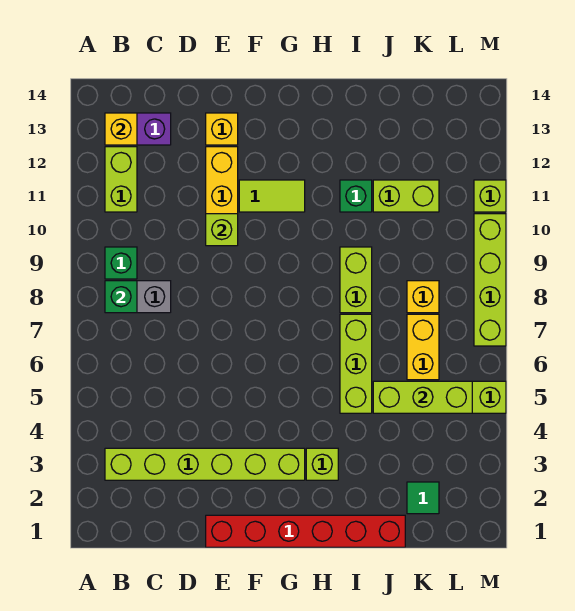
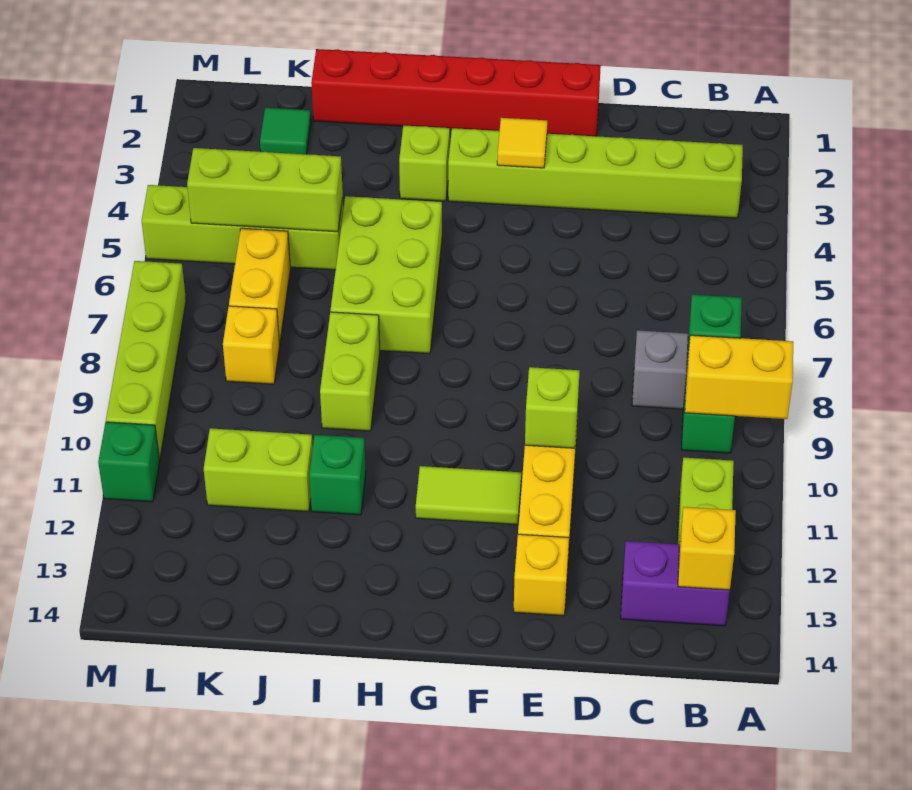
none -> yellow 1x2 brick [685,335,793,419]
none -> yellow 1x1 tile [497,118,547,168]
lime 1x3 brick [340,314,372,413] -> lime 2x3 brick [330,196,442,354]
lime 1x1 brick [474,180,506,212] -> green 1x1 brick [98,422,160,502]

